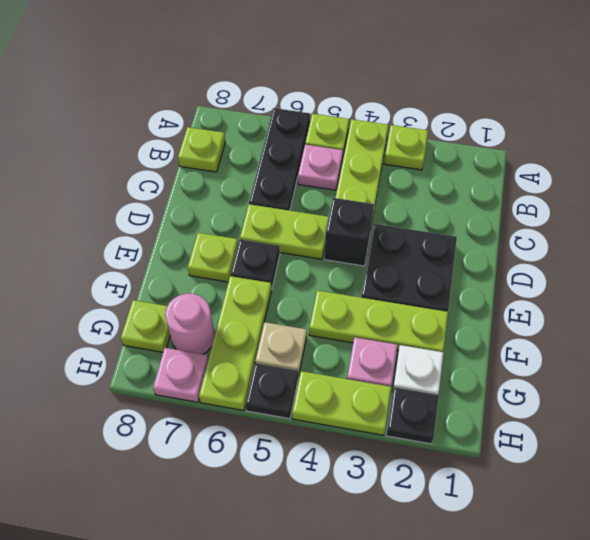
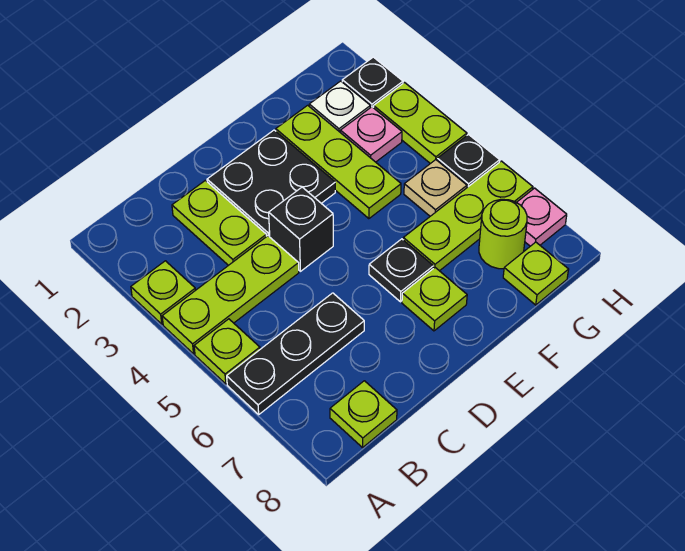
pink 1x1 plate [298,145,343,190] -> none
lime 1x2 plate [240,204,329,259] -> lime 1x2 plate moved to [172,180,267,265]
pink 1x1 round brick [165,293,215,354] -> lime 1x1 round brick [479,199,527,269]

